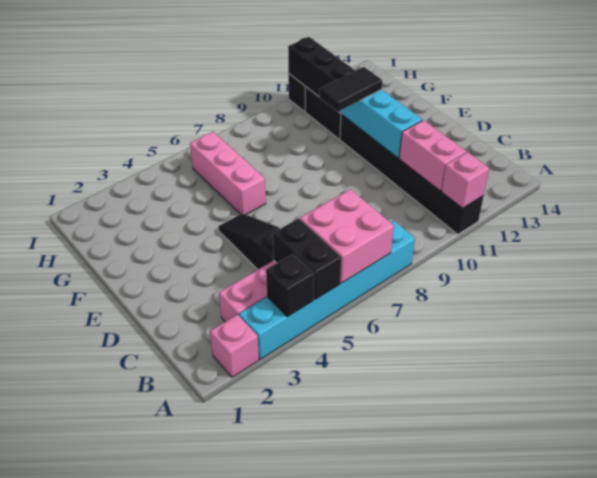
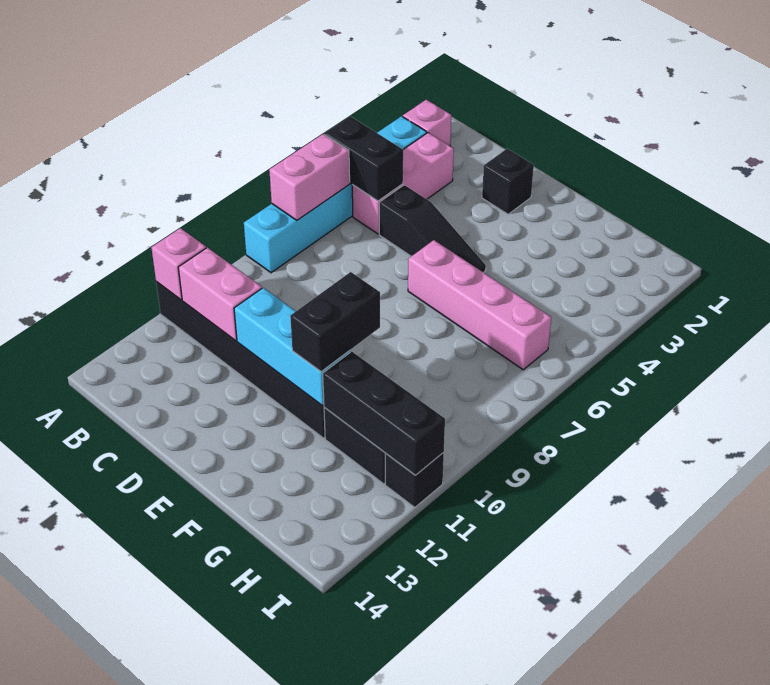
black 1x1 brick [266,254,314,317] -> black 1x1 brick moved to [482,149,534,214]
pink 2x2 brick [300,189,394,283] -> pink 1x2 brick [269,134,350,220]
pink 1x3 brick [190,132,266,214] -> pink 1x4 brick [408,240,551,370]
black 1x2 tile [319,67,382,112] -> black 1x2 brick [290,272,380,372]

